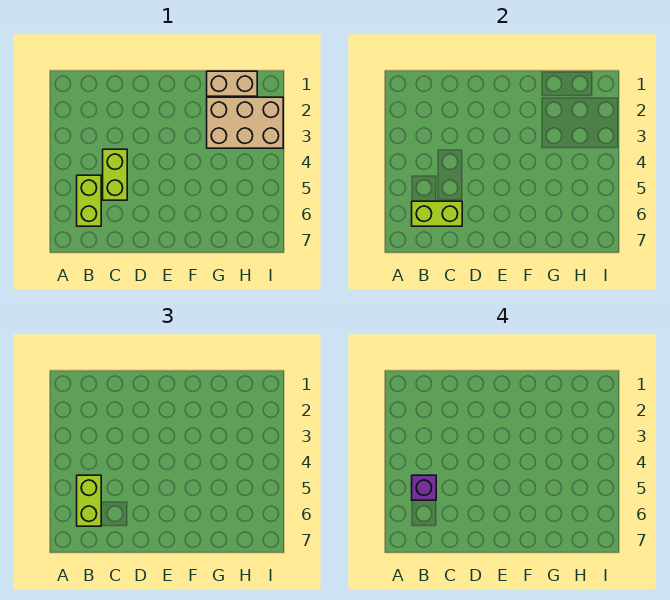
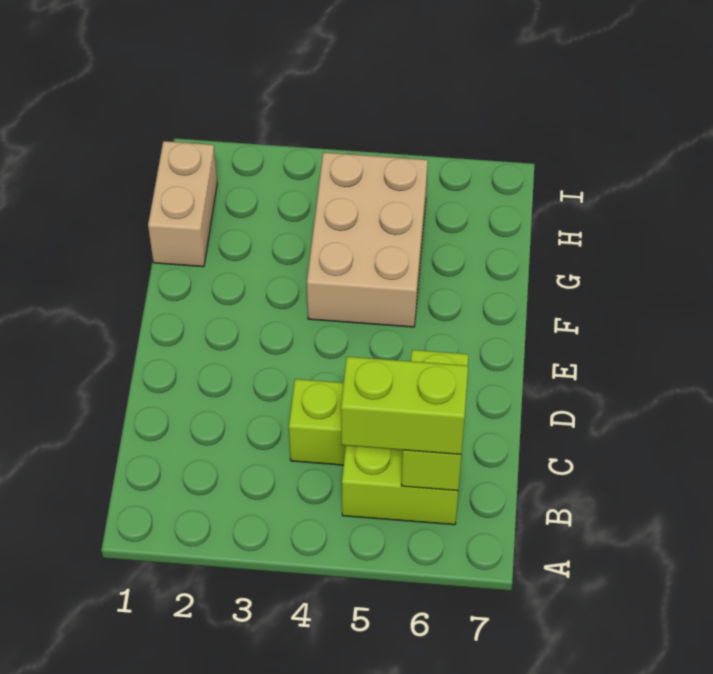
purple 1x1 brick [412,475,436,500] -> none
tan 2x3 brick [207,97,283,148] -> tan 2x3 brick moved to [307,152,428,327]

